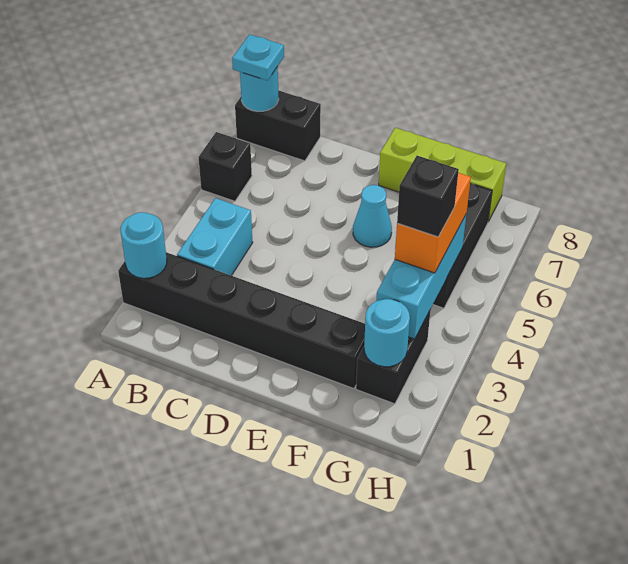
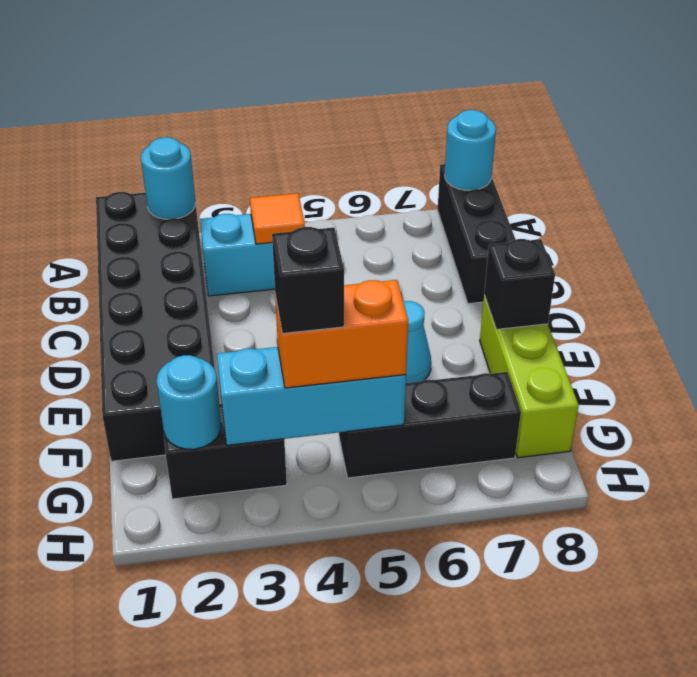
black 1x6 brick [118,252,365,389] -> black 2x6 brick [96,192,215,461]
black 1x1 brick [199,132,252,201] -> black 1x1 brick moved to [484,239,555,329]
black 1x2 brick [235,90,321,161] -> black 1x3 brick [437,164,516,304]
cyan 1x1 plate [232,34,284,81] -> none
none -> orange 1x1 tile [250,193,305,244]

